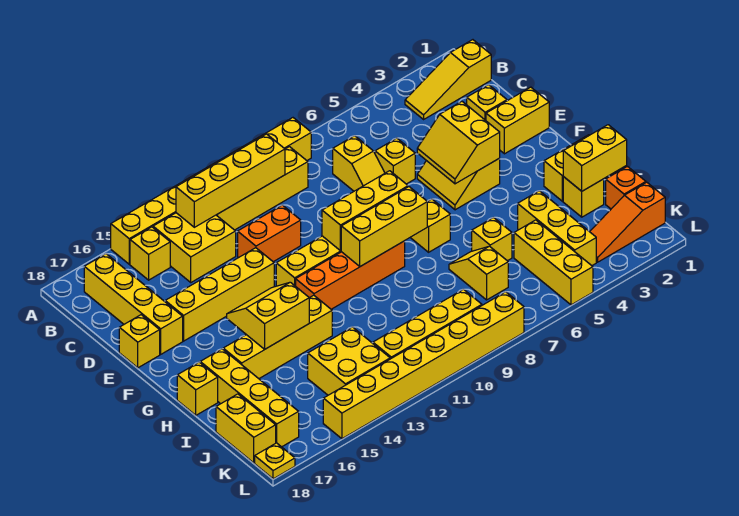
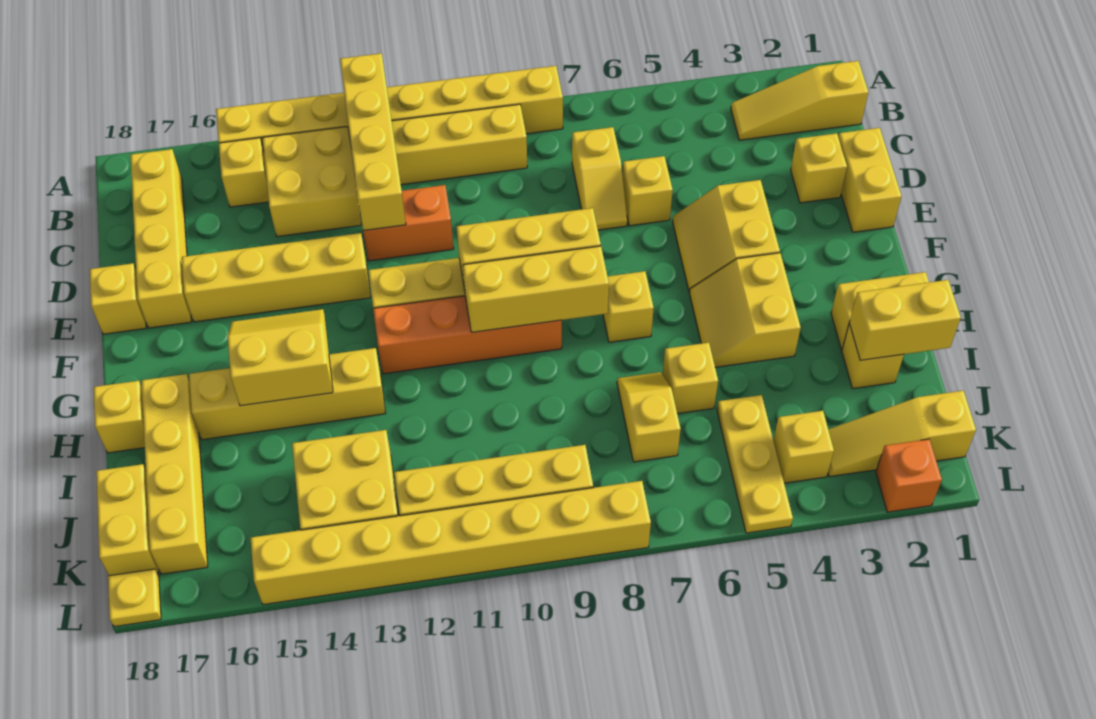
yellow 1x4 brick [176,134,285,227] -> yellow 1x4 brick turned to [340,53,406,231]
yellow 1x2 brick [486,87,549,154] -> yellow 1x2 brick turned to [838,128,902,232]
yellow 2x2 slope [417,102,500,184] -> yellow 2x2 slope moved to [690,253,801,367]
yellow 1x3 brick [518,191,596,266] -> yellow 1x1 brick [773,411,834,483]
orange 1x1 brick [606,167,646,209] -> orange 1x1 brick moved to [876,439,942,512]
yellow 1x3 brick [514,220,593,305] -> yellow 1x3 plate [717,395,793,533]
orange 1x3 slope [590,182,665,262] -> yellow 1x3 slope [828,391,976,477]

